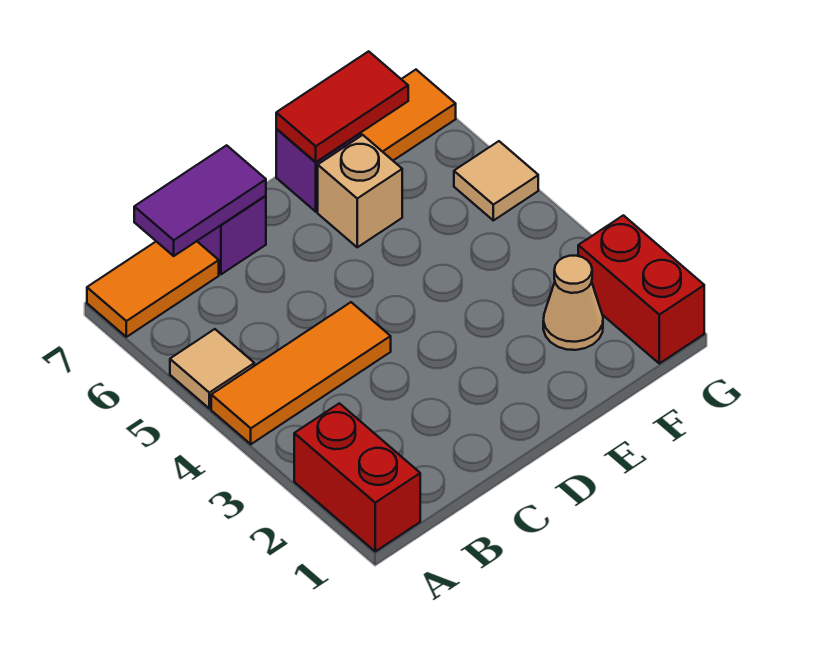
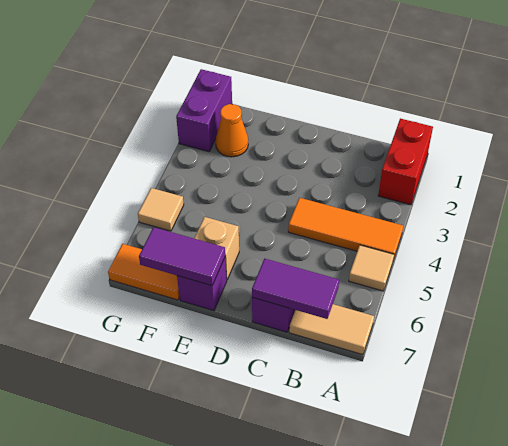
orange 1x2 tile [87,241,219,337] -> tan 1x2 tile [289,304,374,355]
red 1x2 tile [276,51,408,162] -> purple 1x2 tile [139,227,225,286]
tan 1x1 cone [543,256,603,350] -> orange 1x1 cone [216,104,248,157]
red 1x2 brick [578,215,704,363] -> purple 1x2 brick [176,69,232,151]

